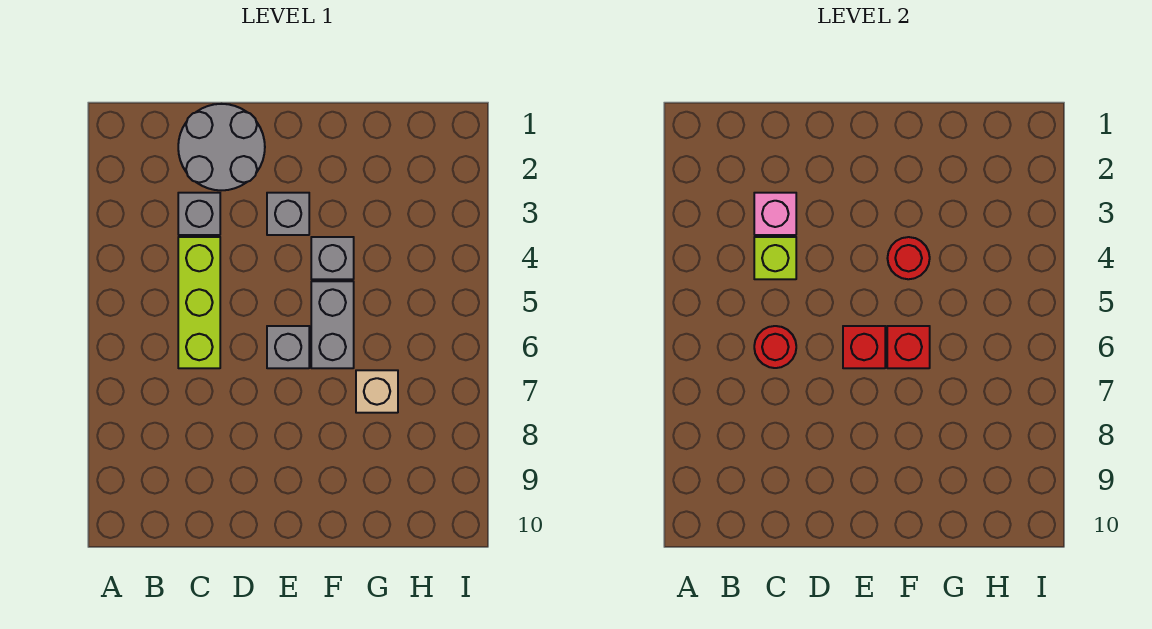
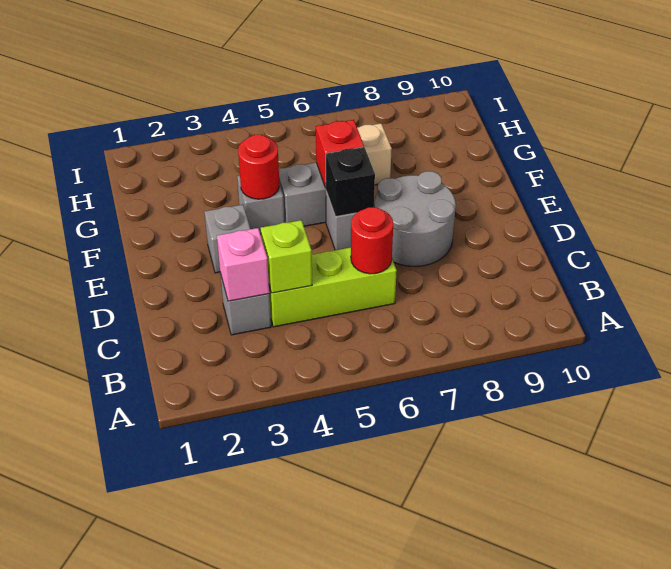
grey 2x2 round brick [178,104,265,190] -> grey 2x2 round brick moved to [375,171,456,266]
red 1x1 brick [843,326,885,368] -> black 1x1 brick [326,147,375,217]

